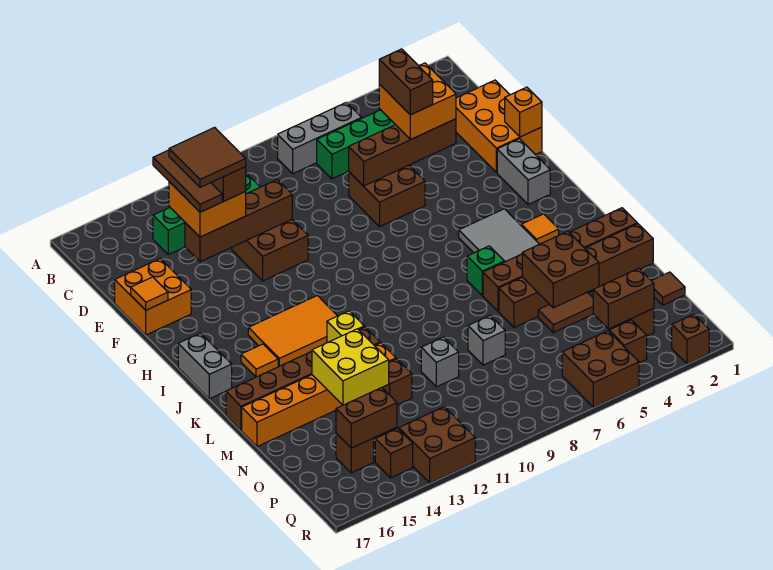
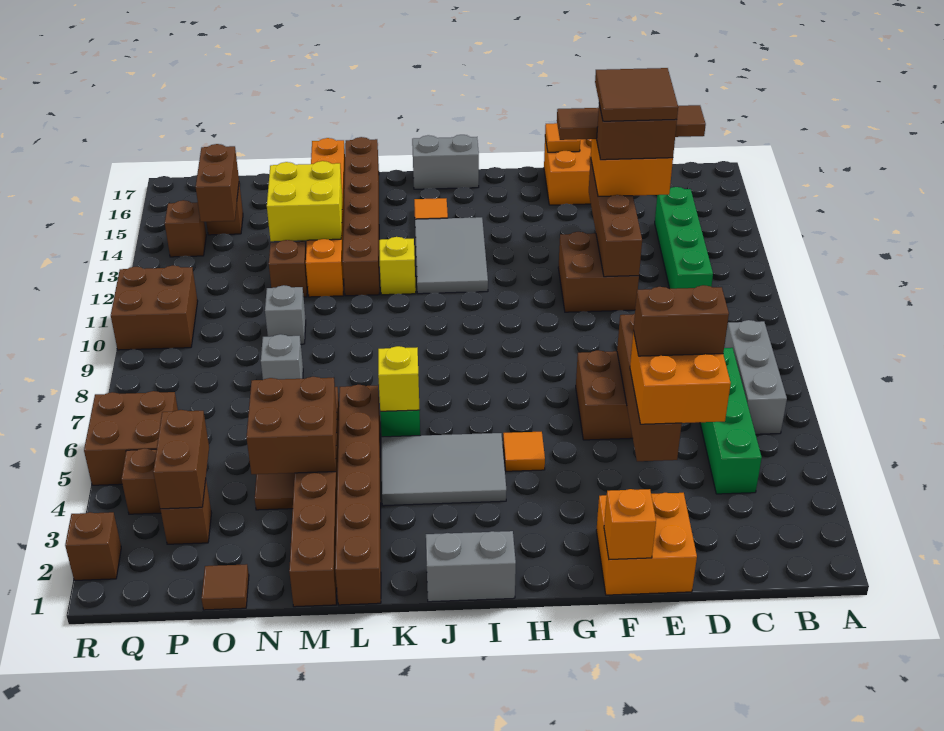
brown 1x3 tile [153,150,222,212] -> brown 1x4 tile [557,105,706,140]
orange 2x3 brick [456,80,542,173] -> orange 2x2 brick [596,493,697,595]
grey 1x2 brick [497,139,550,204] -> grey 1x2 brick moved to [426,531,516,602]
orange 2x3 tile [248,296,337,366] -> grey 2x3 tile [415,217,488,294]
orange 1x1 tile [521,214,559,244] -> orange 1x1 tile moved to [503,432,545,471]
none -> yellow 1x1 brick [378,346,420,411]
brown 2x2 brick [399,407,475,483] -> brown 2x2 brick moved to [111,265,198,350]

